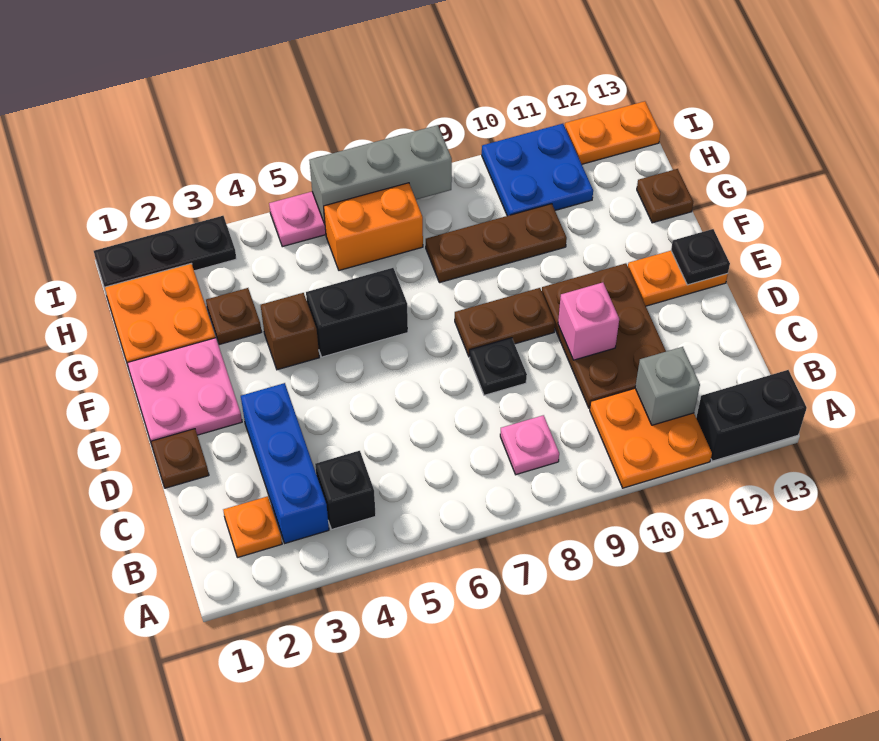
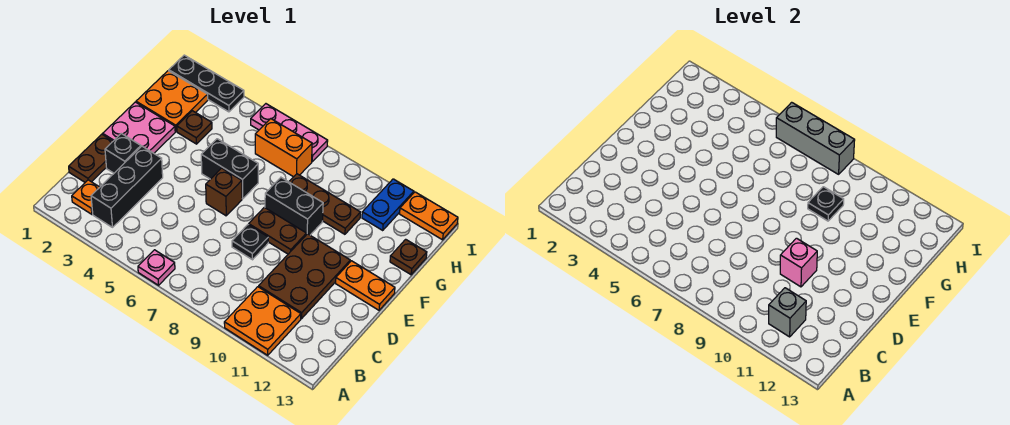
black 1x2 brick [696,370,807,461] -> black 1x2 brick moved to [265,178,323,235]
blue 1x3 brick [241,383,329,543] -> black 1x3 brick [91,146,163,227]
black 1x1 brick [315,451,376,529] -> black 1x1 brick moved to [105,134,141,173]
pink 1x1 plate [500,415,559,475] -> pink 1x1 plate moved to [138,250,175,285]
brown 1x1 plate [151,429,209,488] -> brown 1x2 plate [69,134,113,182]
black 1x1 plate [671,229,730,285] -> black 1x1 plate moved to [808,187,844,221]
brown 1x1 brick [261,293,319,370] -> brown 1x1 brick moved to [206,168,242,216]
blue 2x2 plate [482,124,593,216] -> blue 1x2 plate [362,179,414,230]

